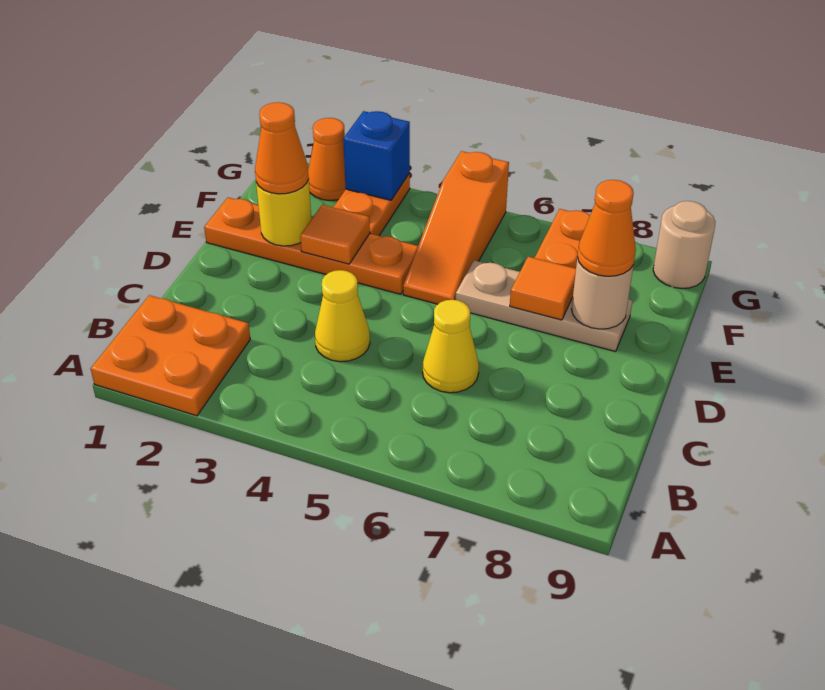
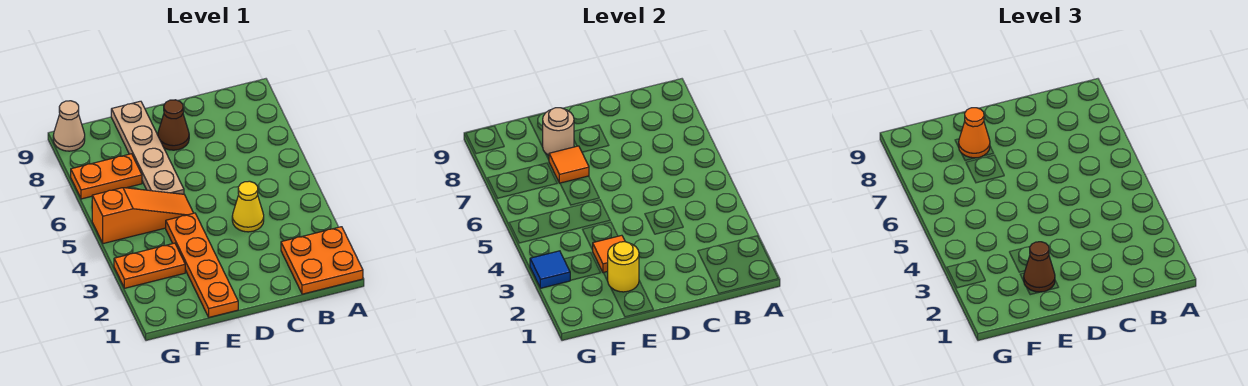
yellow 1x1 cone [423,300,479,393] -> none
none -> brown 1x1 cone [158,100,189,150]
orange 1x1 cone [255,102,309,194] -> brown 1x1 cone [1024,242,1055,292]
tan 1x3 plate [456,260,632,352] -> tan 1x4 plate [111,101,184,194]
orange 1x1 cone [308,118,346,200] -> none
blue 1x1 brick [343,111,410,200] -> blue 1x1 tile [530,251,570,288]
tan 1x1 round brick [653,201,715,289] -> tan 1x1 cone [53,101,85,151]

